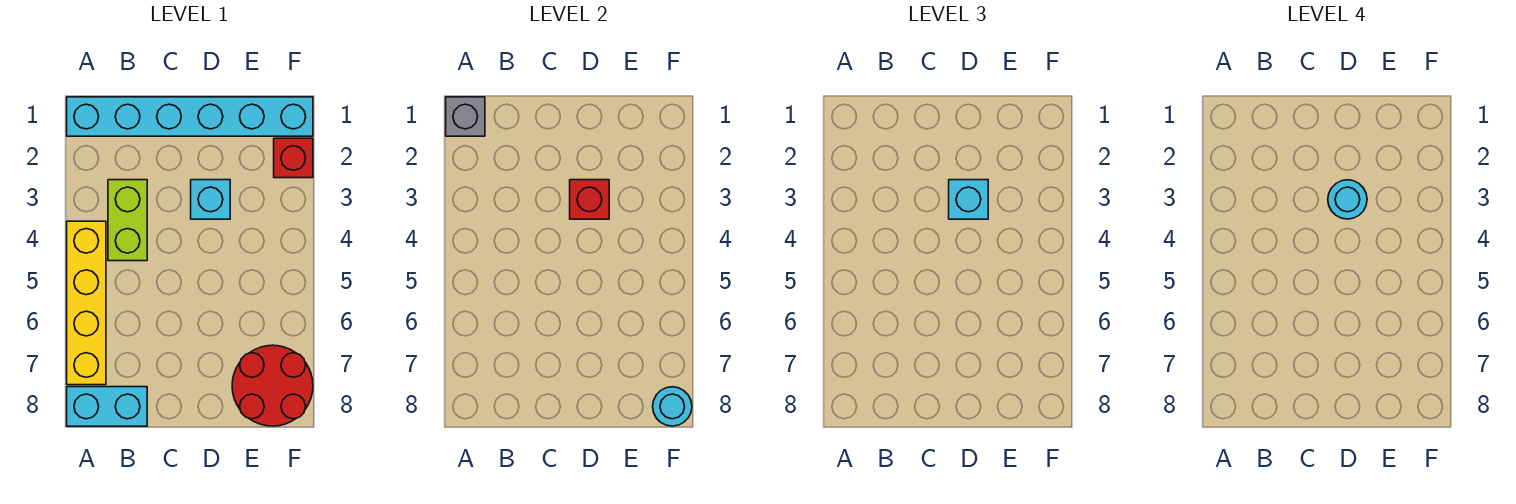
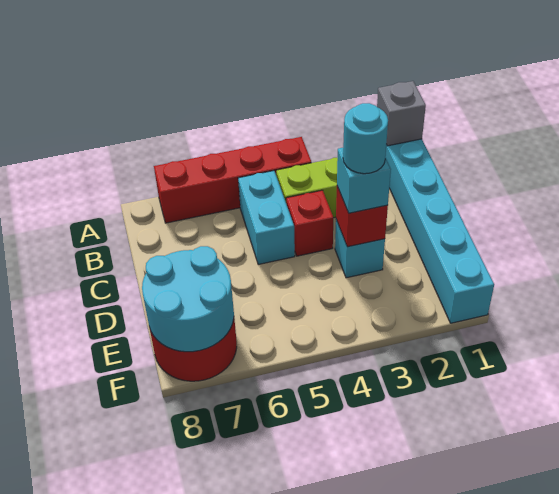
yellow 1x4 brick [67,221,106,385] -> red 1x4 brick [154,137,311,223]
cyan 1x2 brick [67,387,147,426] -> cyan 1x2 brick moved to [238,171,295,265]
red 1x1 brick [274,138,313,178] -> red 1x1 brick moved to [286,190,333,256]
cyan 1x1 round brick [653,387,692,426] -> cyan 2x2 round brick [142,246,234,352]

